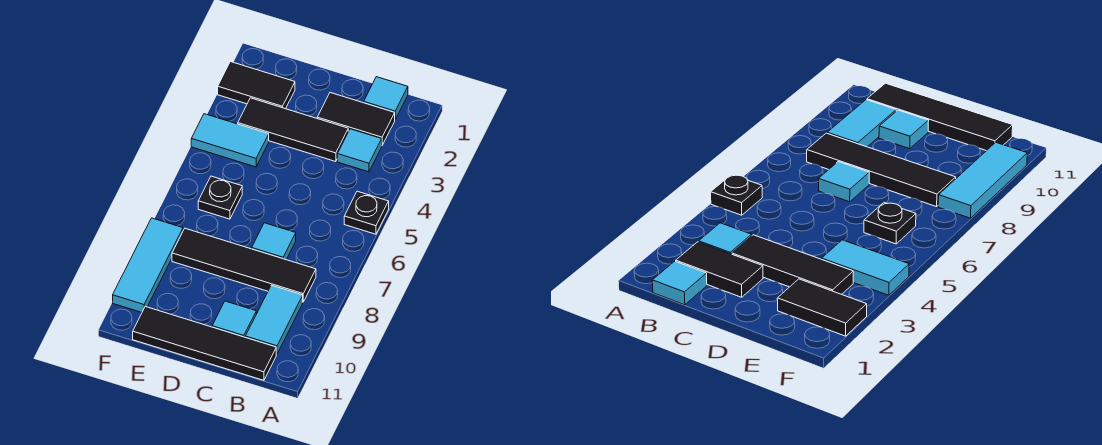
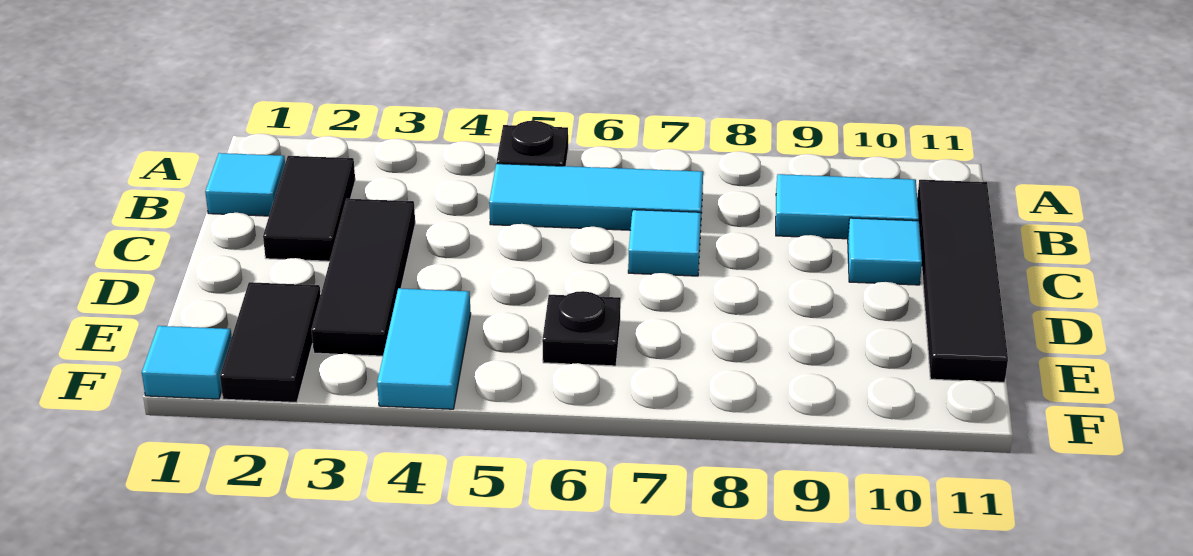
cyan 1x1 tile [337,129,382,172] -> cyan 1x1 tile moved to [142,326,232,399]
black 1x4 tile [172,228,316,302] -> none
cyan 1x3 tile [113,218,183,312] -> cyan 1x3 tile moved to [489,164,703,232]

